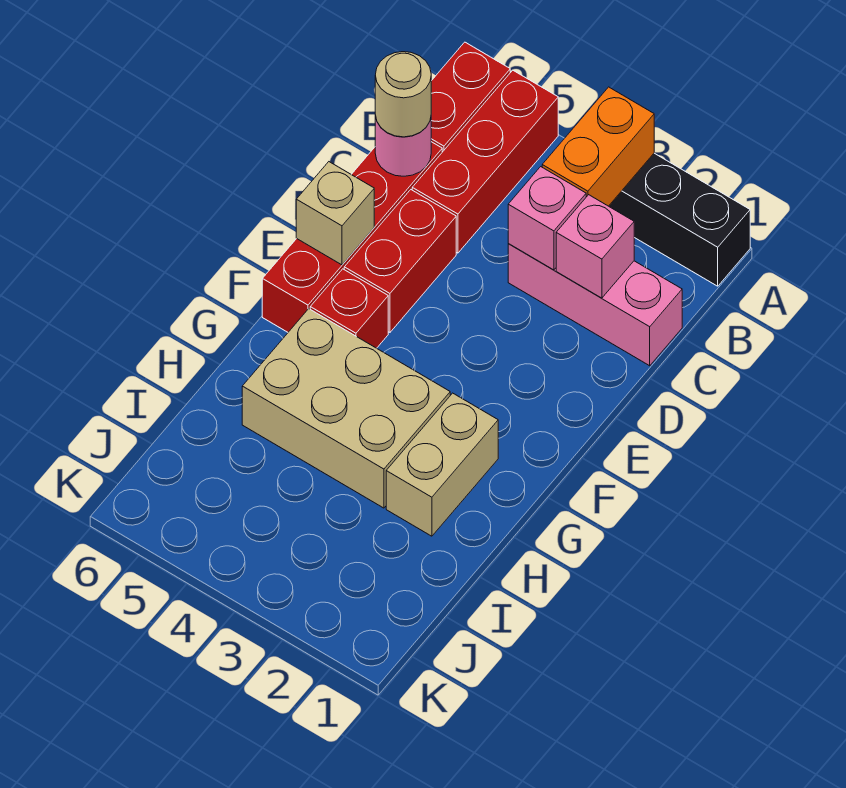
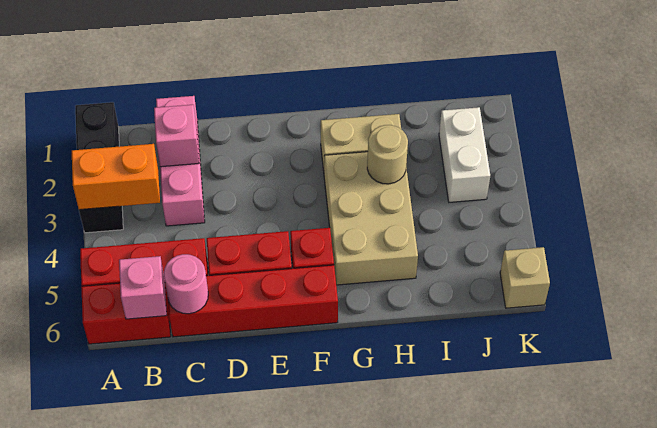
pink 1x1 brick [508,167,586,270] -> pink 1x1 brick moved to [119,256,167,319]
tan 1x1 round brick [375,52,431,137] -> tan 1x1 round brick moved to [367,125,408,184]
tan 1x1 brick [296,162,374,265] -> tan 1x1 brick moved to [500,247,550,308]
none -> white 1x2 brick [439,107,490,202]

